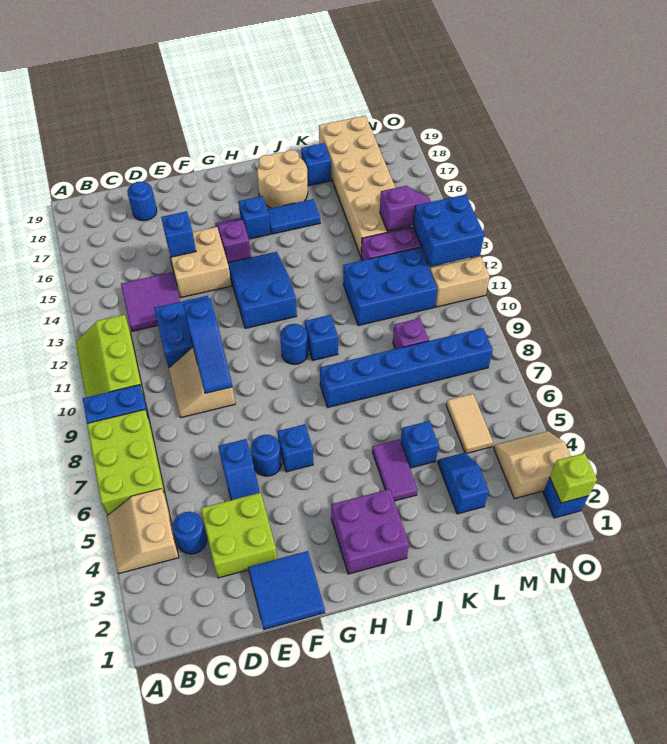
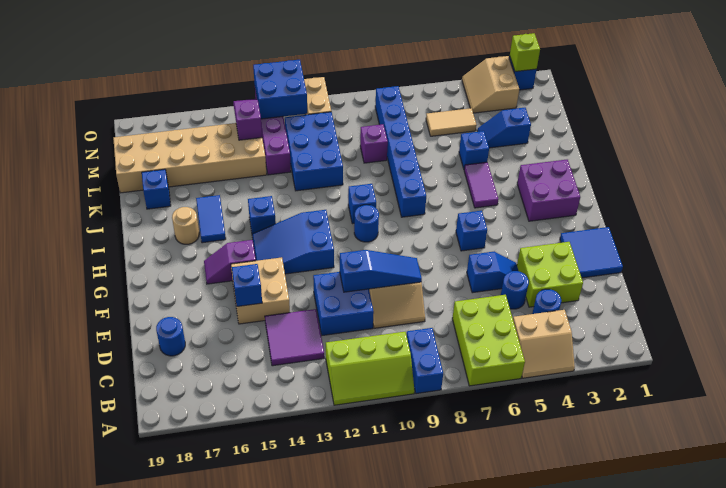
lime 2x3 brick [87,410,166,516] -> lime 2x3 brick turned to [452,295,525,386]
blue 1x1 round brick [251,435,282,476] -> blue 1x1 round brick moved to [501,271,529,309]
blue 1x1 brick [239,196,270,239] -> blue 1x1 brick moved to [248,196,276,234]
tan 2x2 round brick [257,150,308,208] -> tan 1x1 round brick [172,207,199,244]
purple 1x2 tile [372,440,418,501] -> purple 1x2 tile turned to [464,162,498,208]

